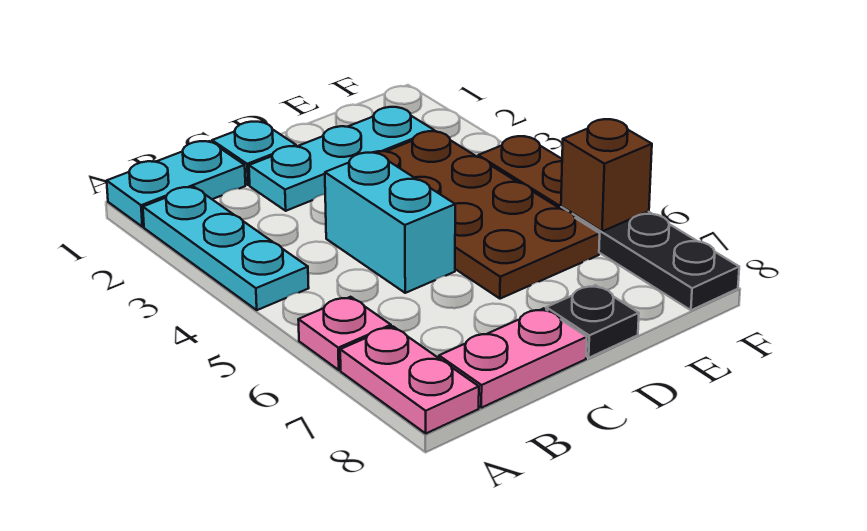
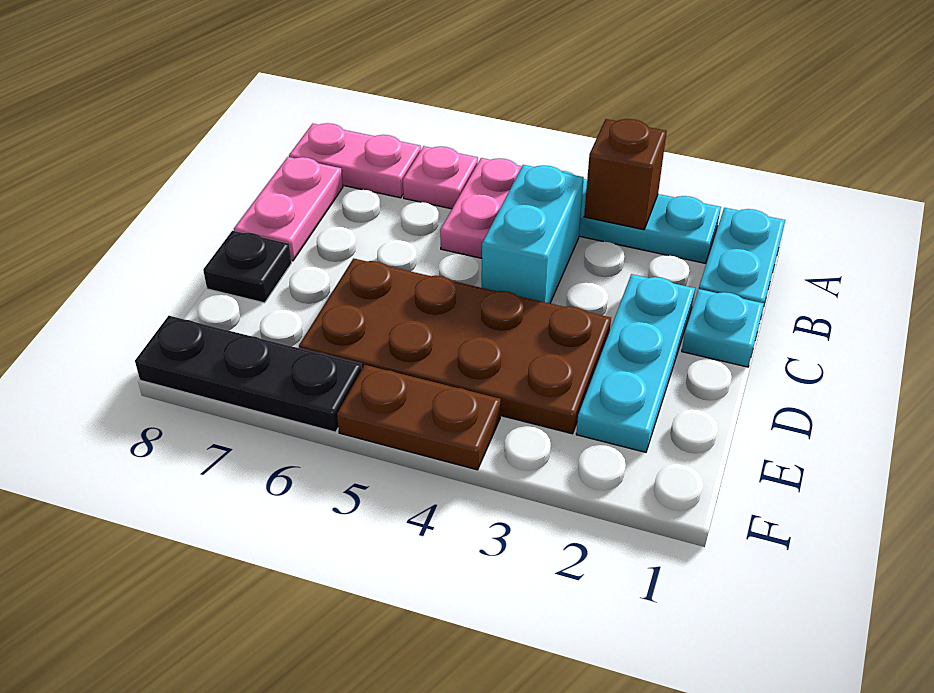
none -> pink 1x2 plate [440,158,522,258]
cyan 1x2 brick [325,152,455,293] -> cyan 1x2 brick turned to [482,165,584,303]
brown 1x1 brick [561,119,652,231] -> brown 1x1 brick moved to [584,119,667,230]

